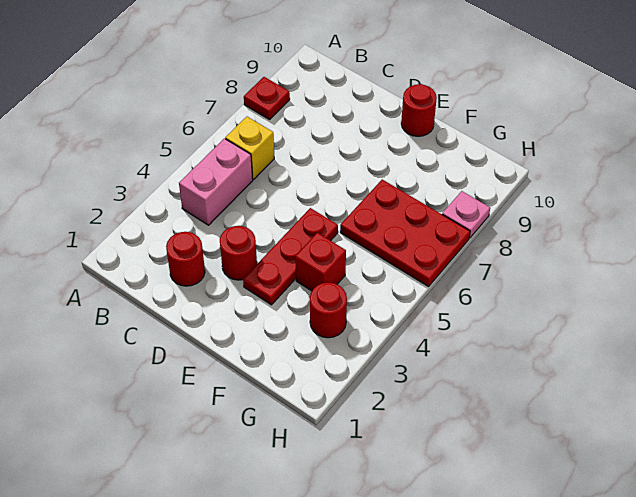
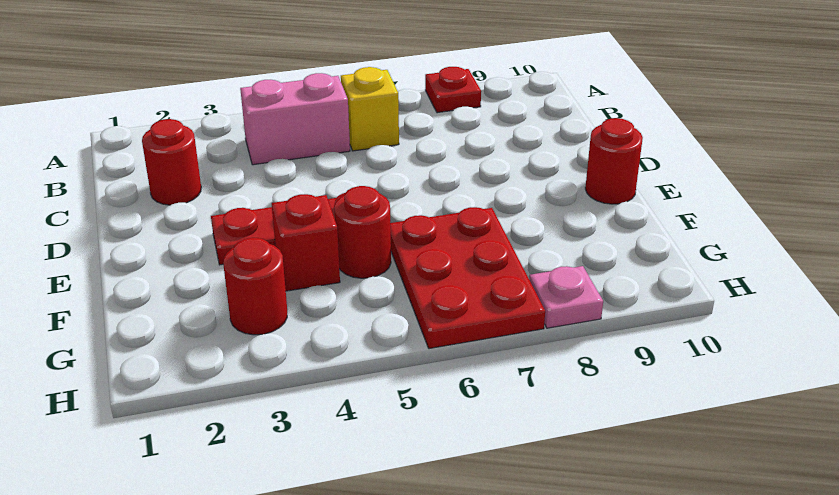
red 1x1 round brick [220,226,257,280] -> red 1x1 round brick moved to [334,186,391,278]

